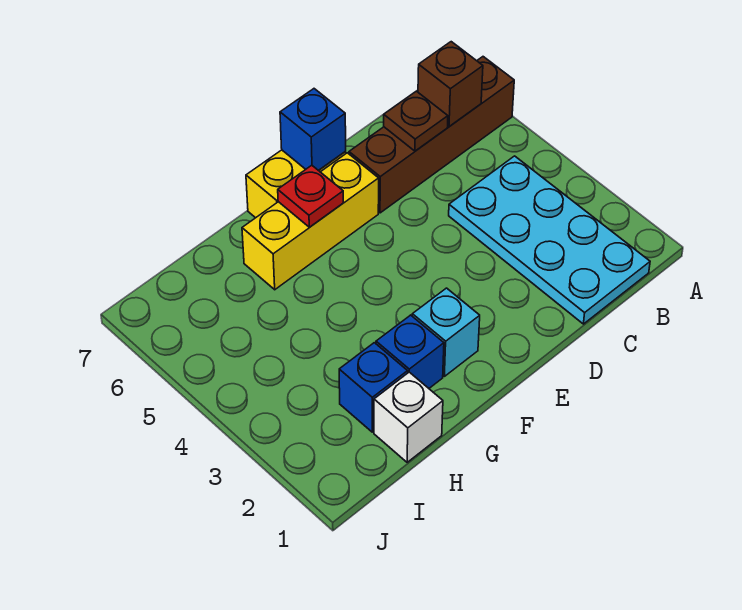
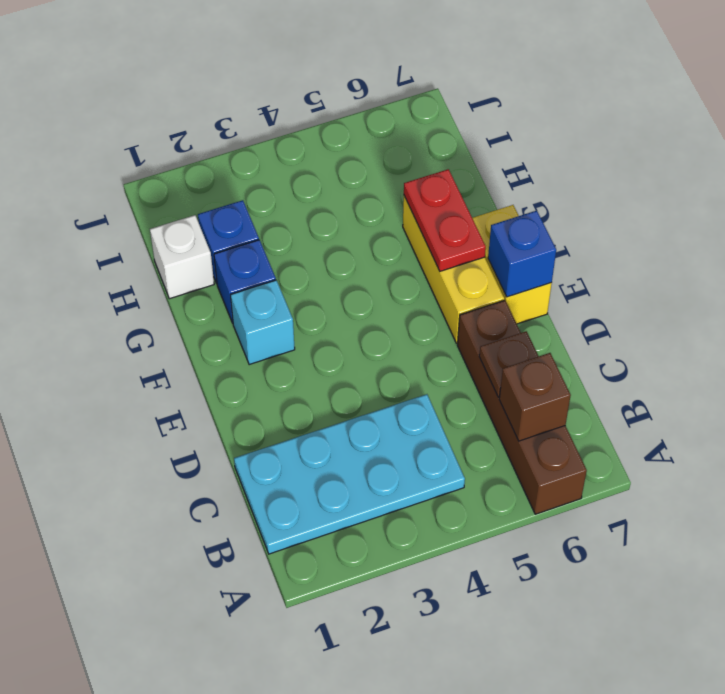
red 1x1 plate [278,165,343,227] -> red 1x2 plate [404,169,486,271]

